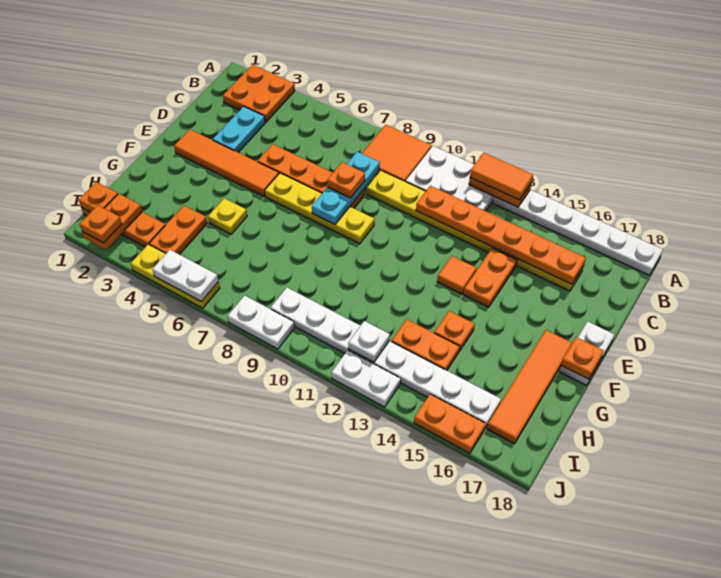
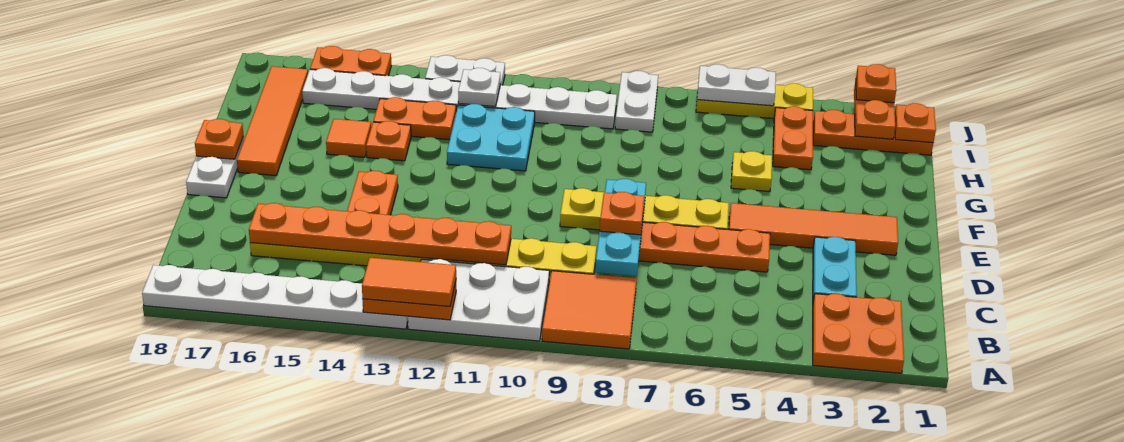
orange 1x1 tile [437,256,477,294] -> orange 1x1 tile moved to [326,119,371,157]
none -> cyan 2x2 plate [447,104,535,171]
white 1x2 plate [228,296,294,349] -> white 1x2 plate turned to [615,71,658,132]

